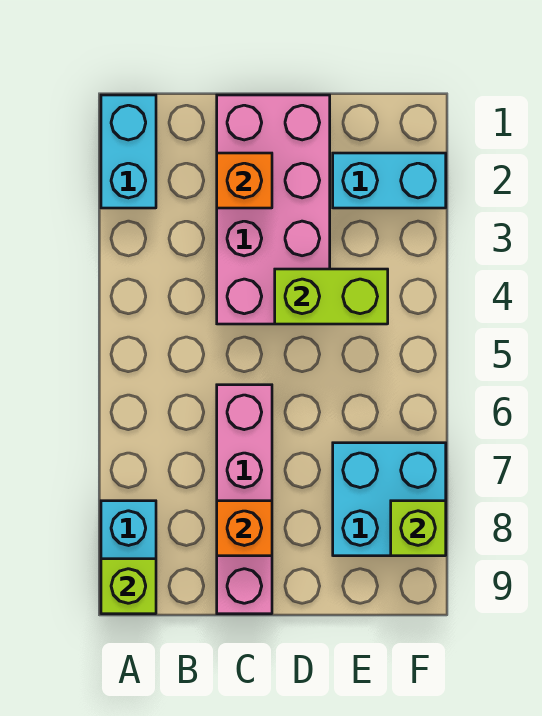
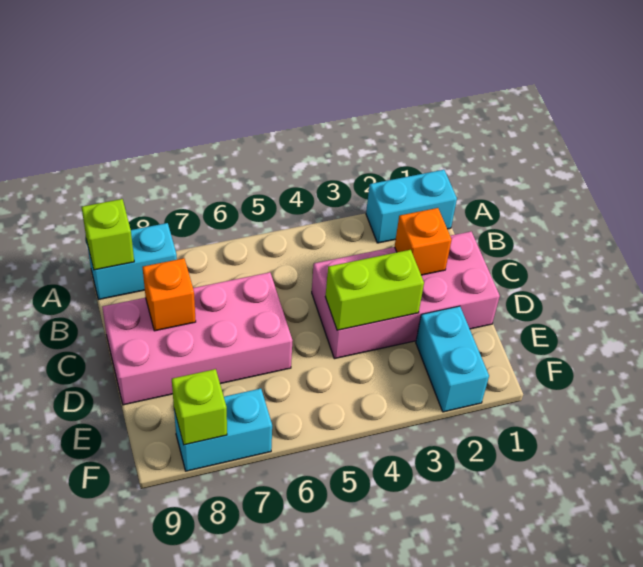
pink 1x4 brick [217,385,272,614] -> pink 2x4 brick [102,272,292,405]
lime 1x2 brick [275,269,388,324] -> lime 1x2 brick turned to [325,250,424,330]
cyan 2x2 brick [333,443,446,556] -> cyan 1x2 brick [174,389,272,471]

